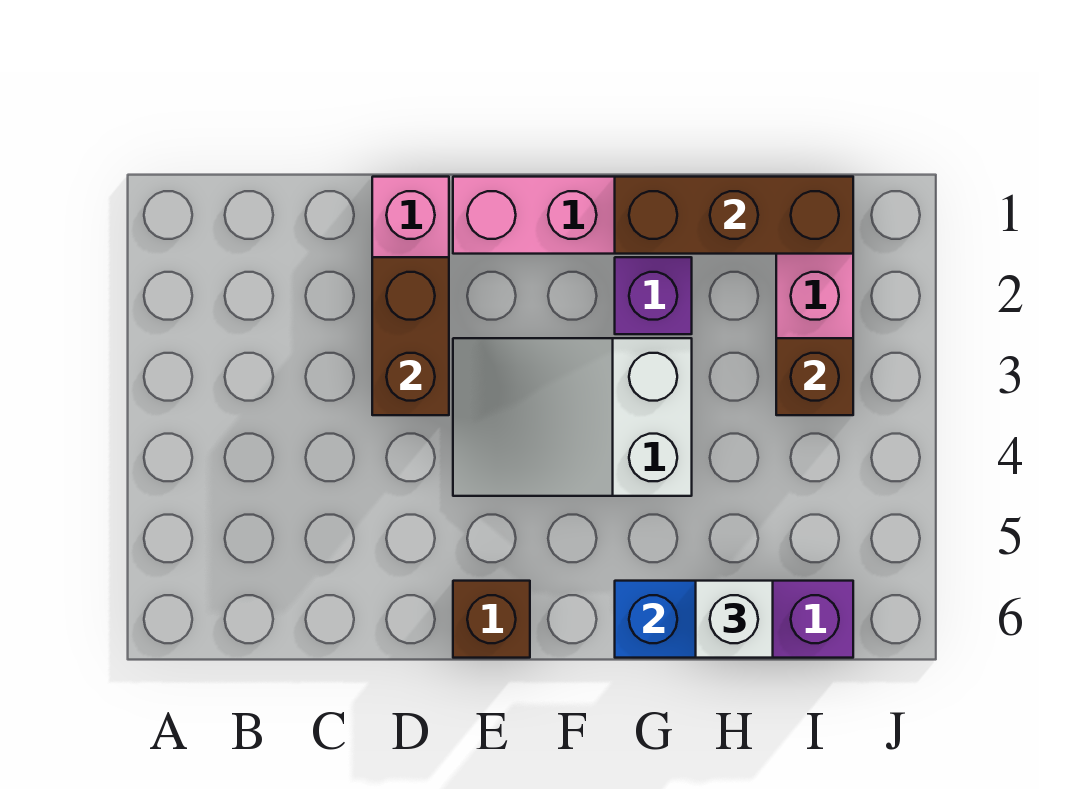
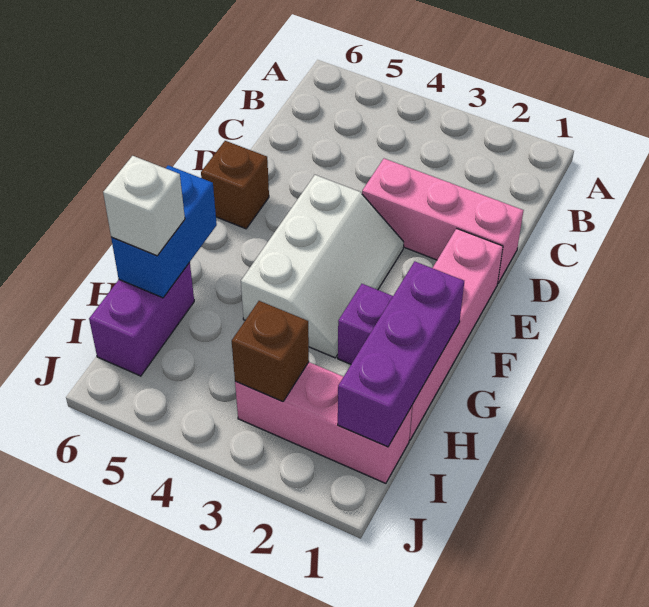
brown 1x2 brick [372,257,449,415] -> none
white 2x3 slope [453,338,692,496] -> white 2x3 slope turned to [241,175,404,358]
brown 1x3 brick [615,177,853,254] -> purple 1x3 brick [338,261,464,447]

